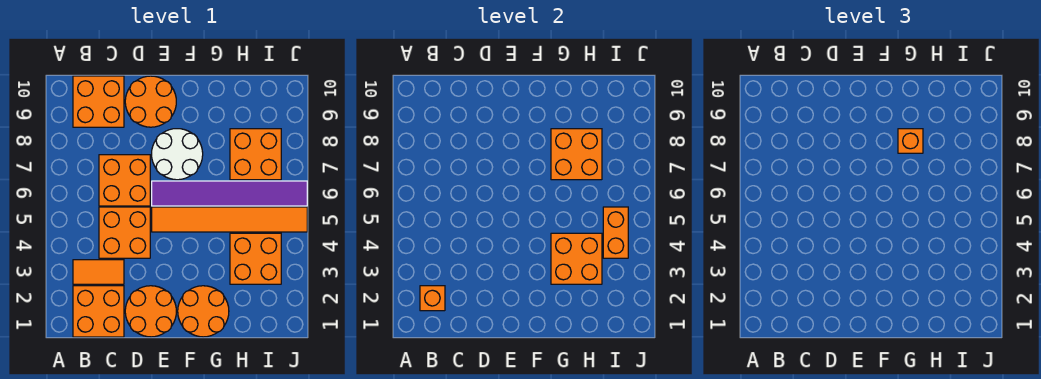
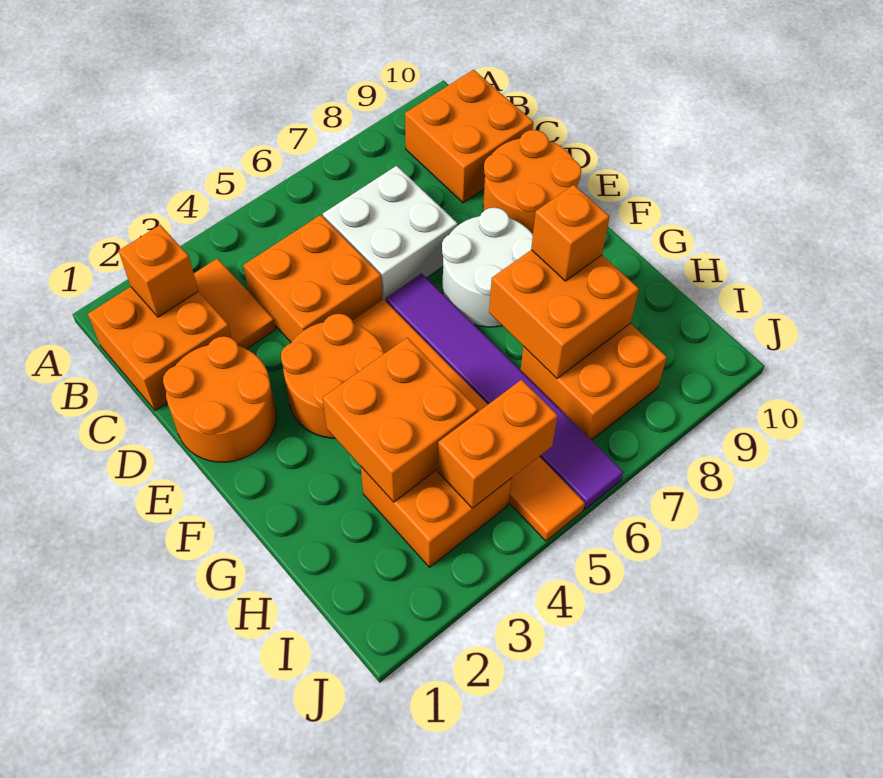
orange 2x2 brick [99,155,150,206] -> white 2x2 brick [323,166,458,301]
orange 2x2 round brick [178,286,229,337] -> orange 2x2 round brick moved to [281,314,384,438]

